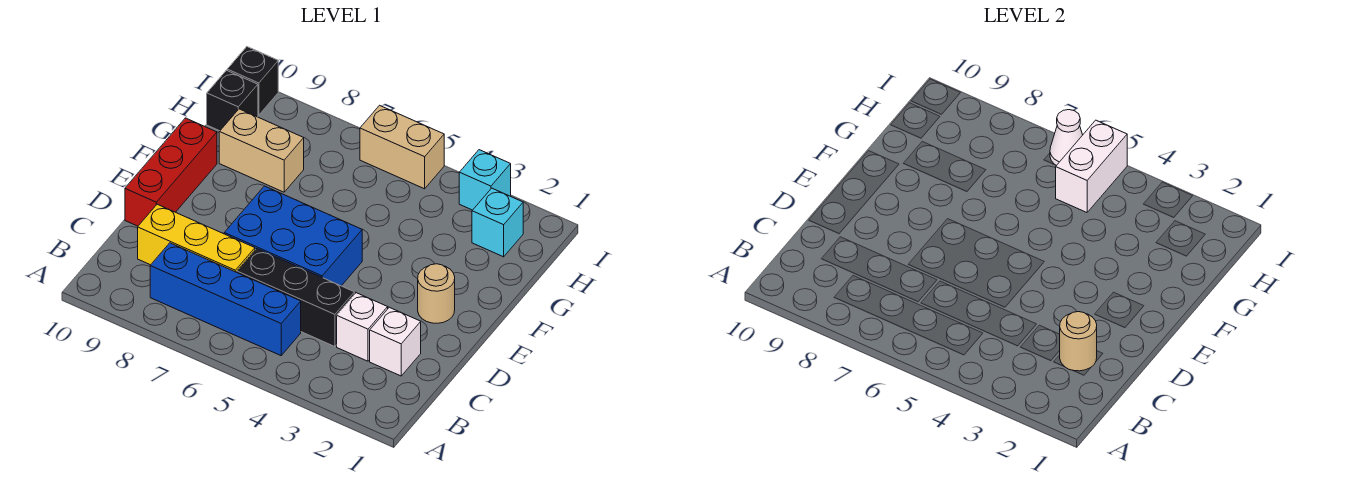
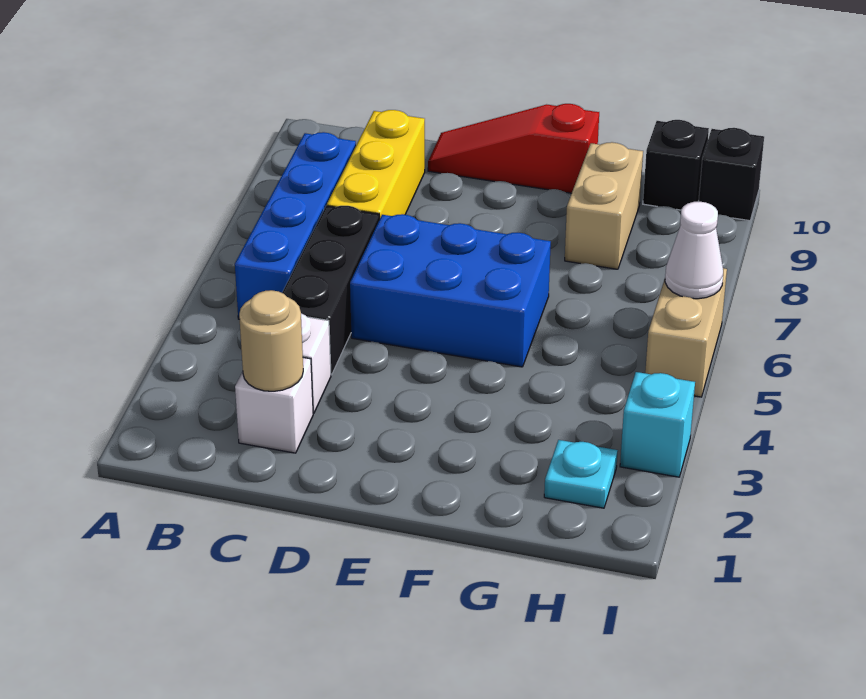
blue 2x3 brick [224,186,362,286] -> blue 2x3 brick turned to [350,214,551,367]
red 1x3 brick [125,118,217,226] -> red 1x3 slope [428,104,599,193]
tan 1x1 round brick [418,264,455,323] -> none
cyan 1x1 brick [472,188,523,257] -> cyan 1x1 plate [544,440,618,508]
white 1x2 brick [1056,120,1127,212] -> none

